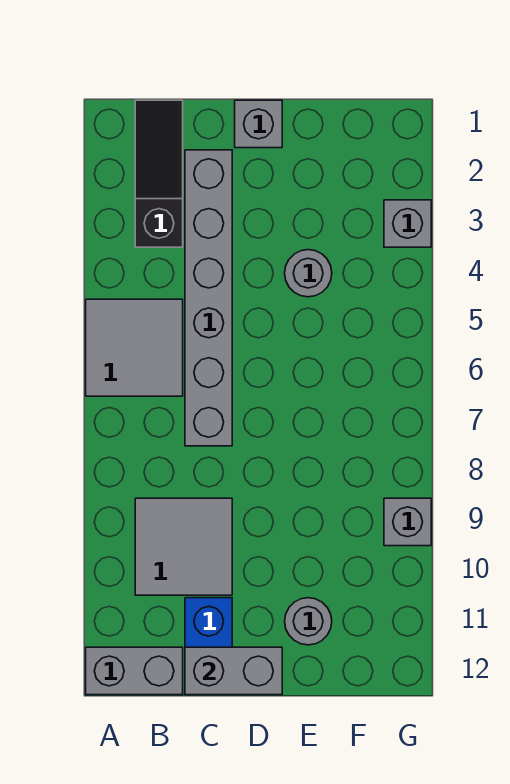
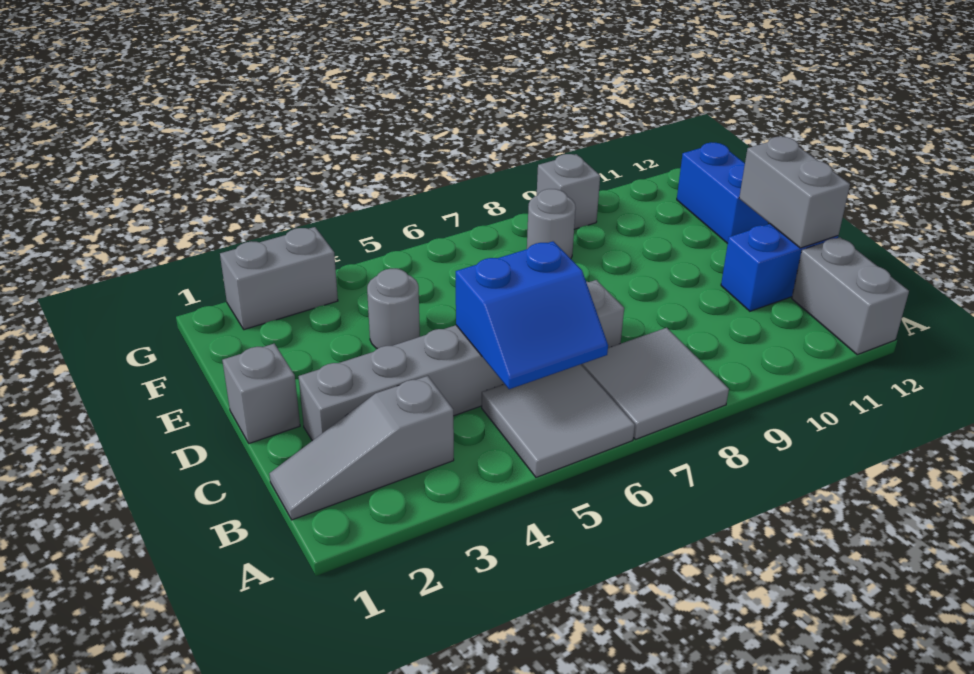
black 1x3 slope [135,100,183,247] -> grey 1x3 slope [269,376,454,520]
none -> blue 2x2 slope [456,241,608,389]
grey 2x2 tile [135,498,232,595] -> grey 2x2 tile moved to [581,328,729,439]
grey 1x1 round brick [285,598,332,645] -> grey 1x1 round brick moved to [527,189,576,259]
none -> blue 1x2 brick [677,142,768,244]
grey 1x1 brick [384,200,431,247] -> grey 1x2 brick [220,227,338,330]

